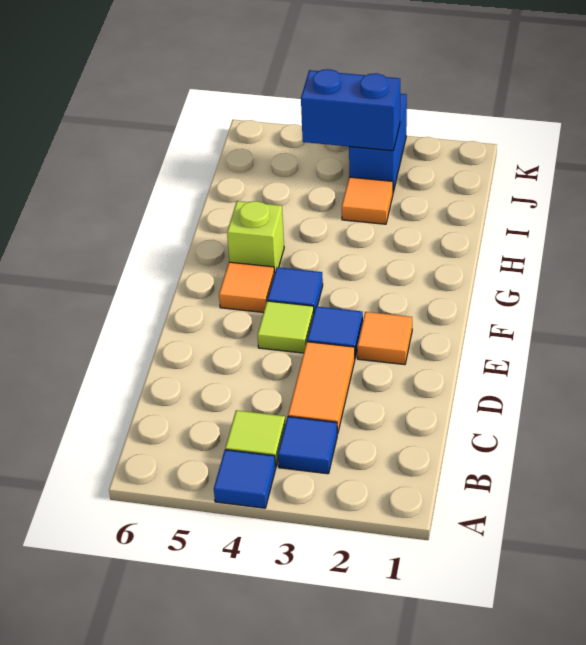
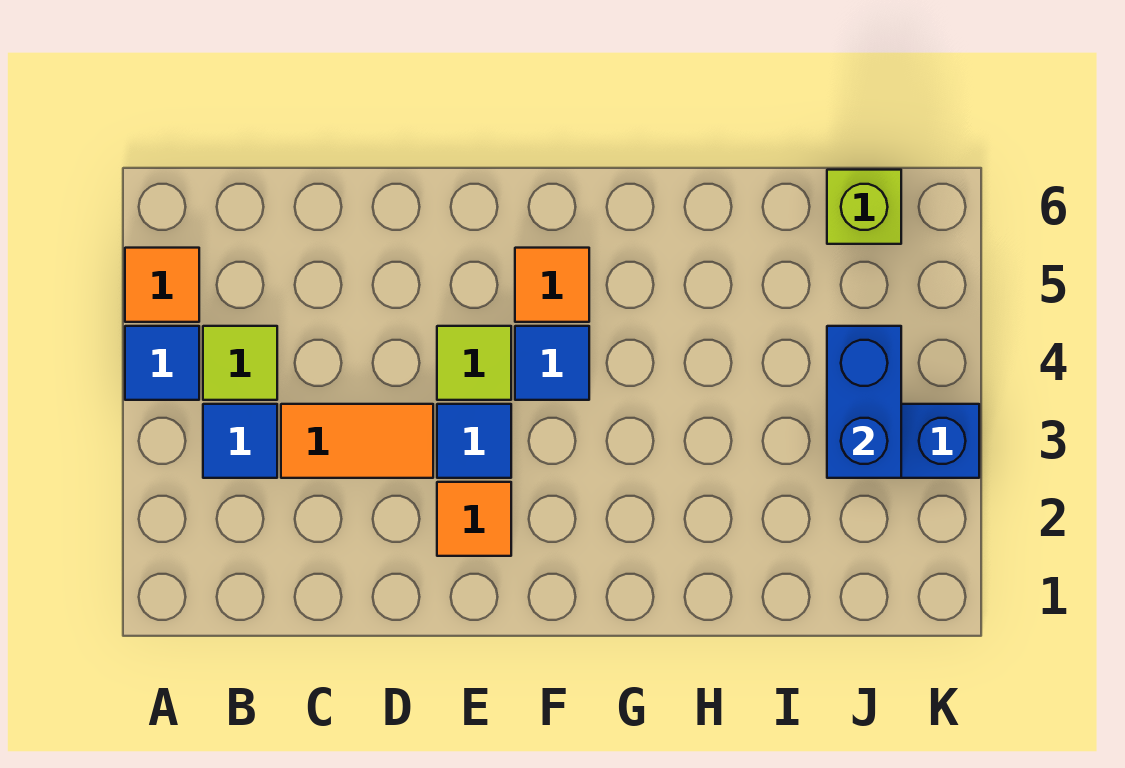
lime 1x1 brick [227,201,284,272] -> lime 1x1 brick moved to [827,170,901,244]
orange 1x1 tile [342,177,393,224] -> orange 1x1 tile moved to [125,248,199,322]

